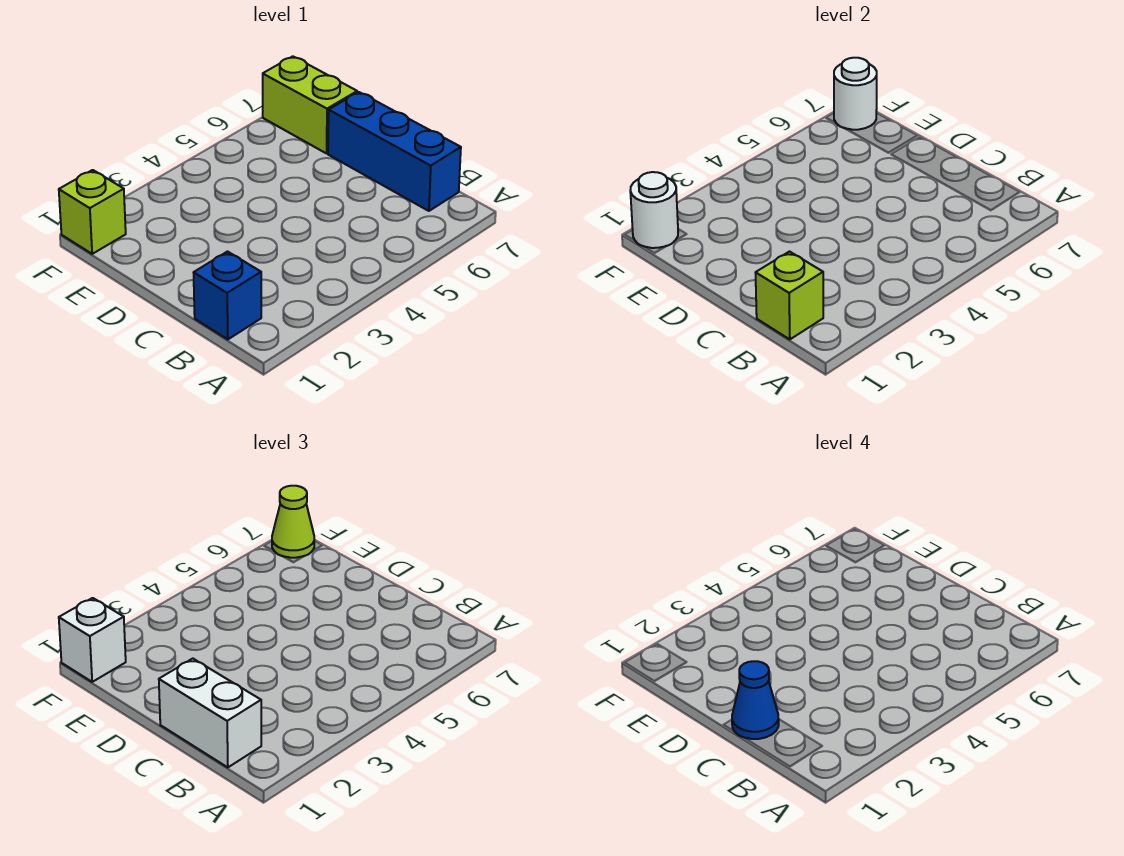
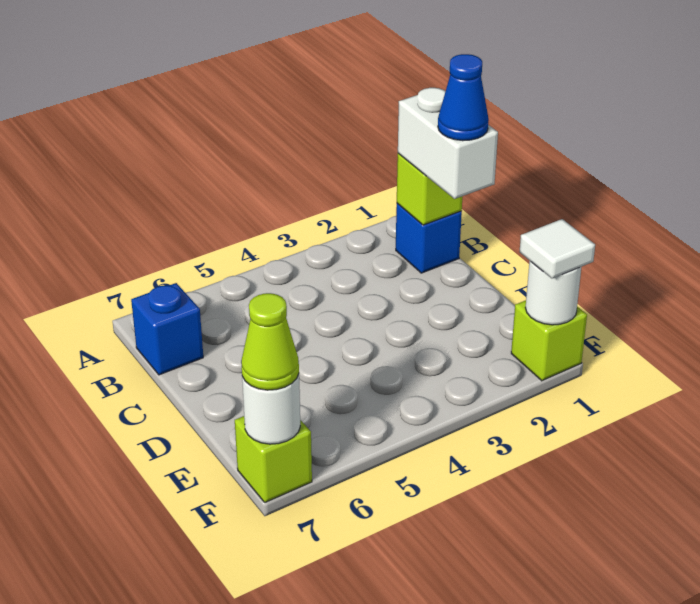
blue 1x3 brick [328,92,461,211] -> blue 1x1 brick [131,283,203,375]
lime 1x2 brick [263,56,357,153] -> lime 1x1 brick [235,416,312,502]
white 1x1 brick [59,598,126,682] -> white 1x1 tile [519,219,595,278]

